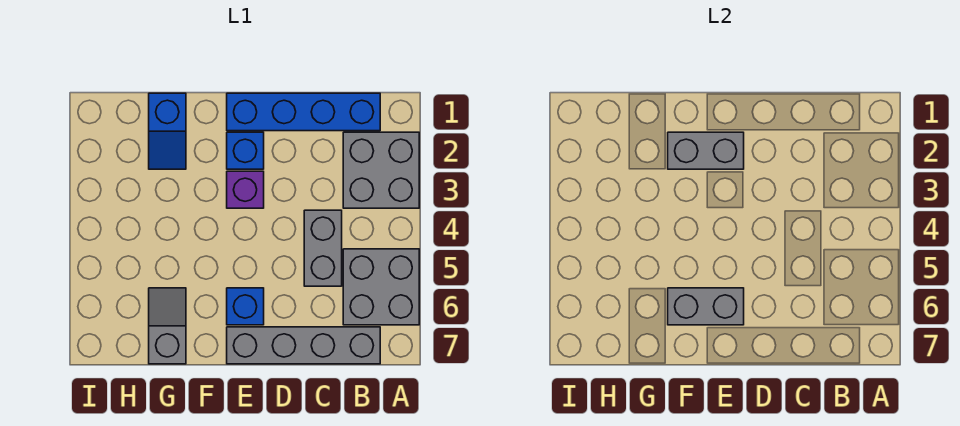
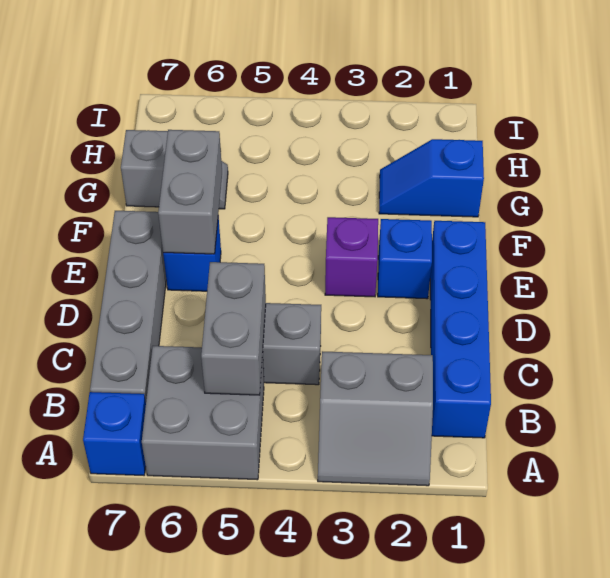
grey 2x2 brick [343,132,419,208] -> grey 2x2 slope [318,351,433,486]
none -> blue 1x1 brick [83,392,146,475]
grey 1x2 brick [668,132,744,169] -> grey 1x2 brick moved to [201,262,266,395]

